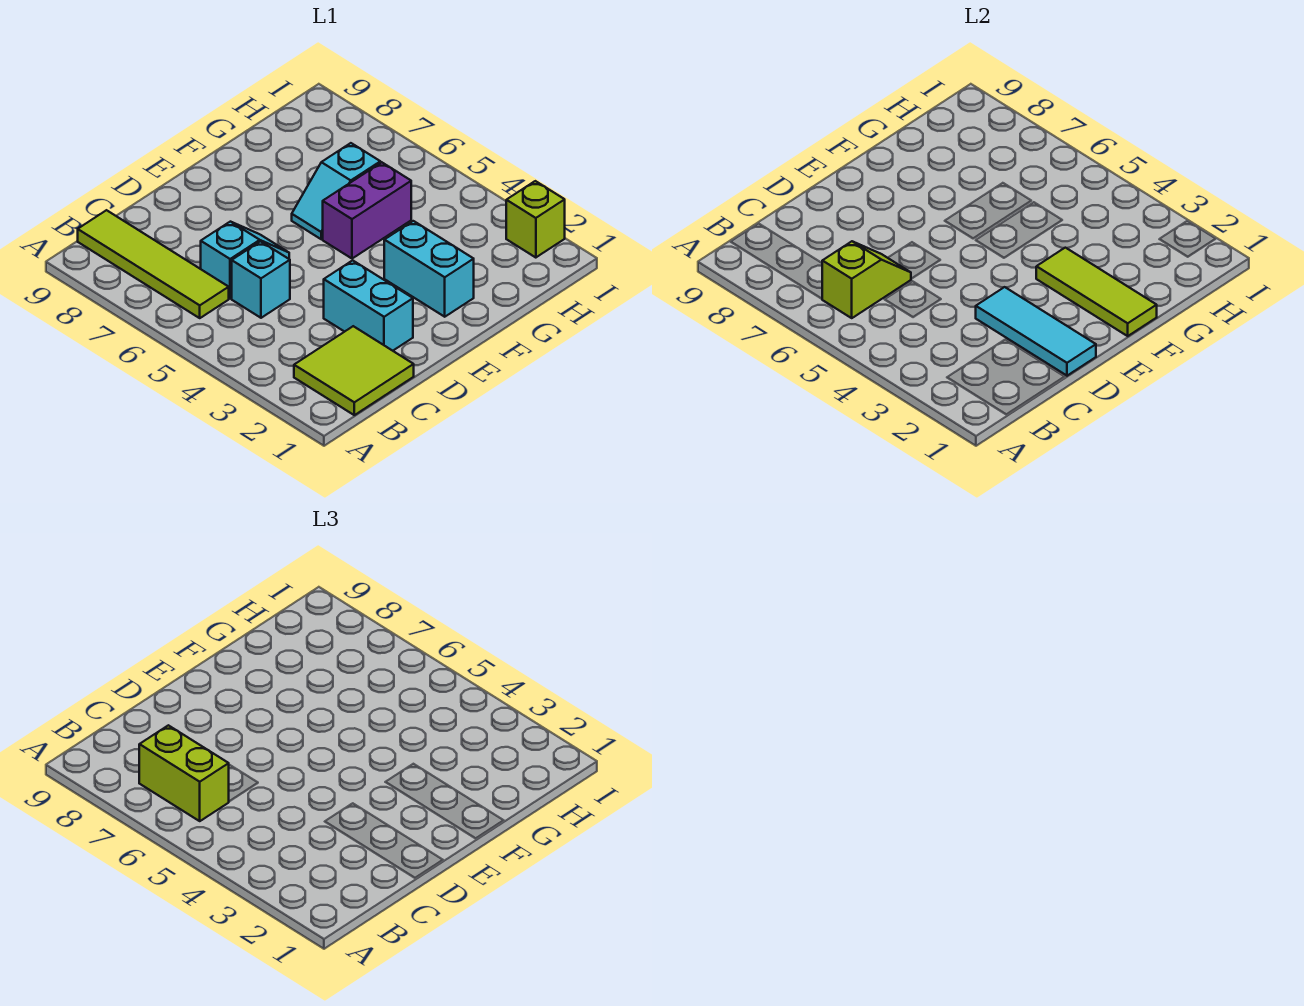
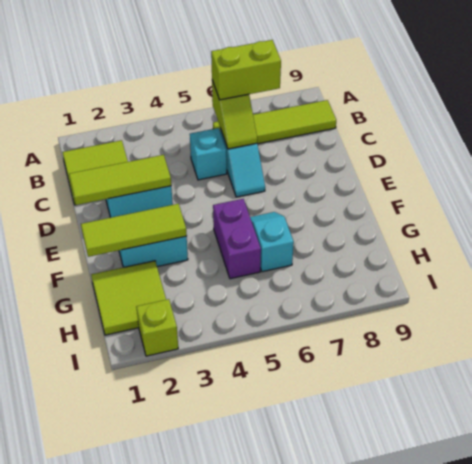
cyan 1x3 tile [976,287,1096,376] -> lime 1x3 tile [69,155,171,205]
none -> lime 2x2 tile [91,261,166,335]

